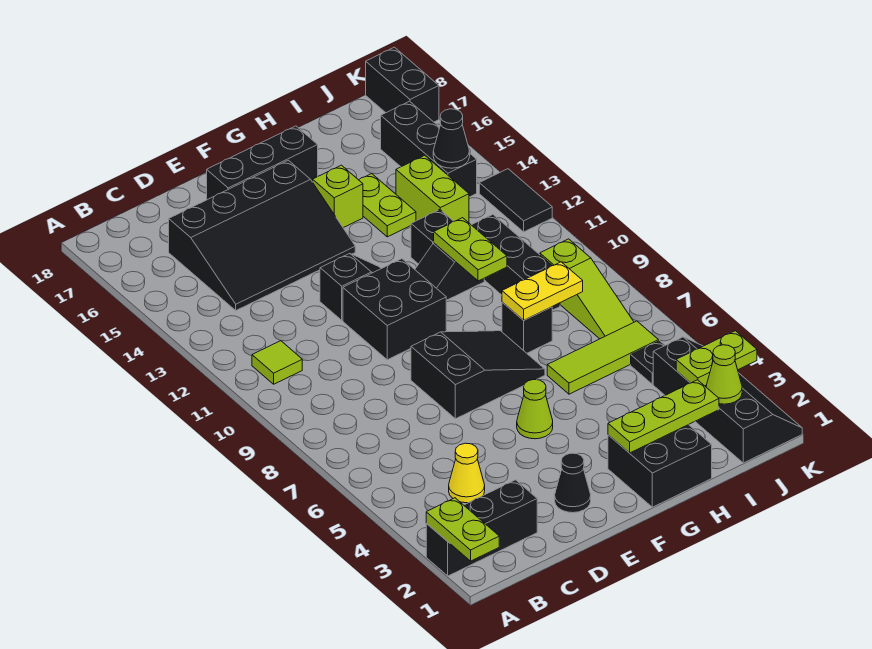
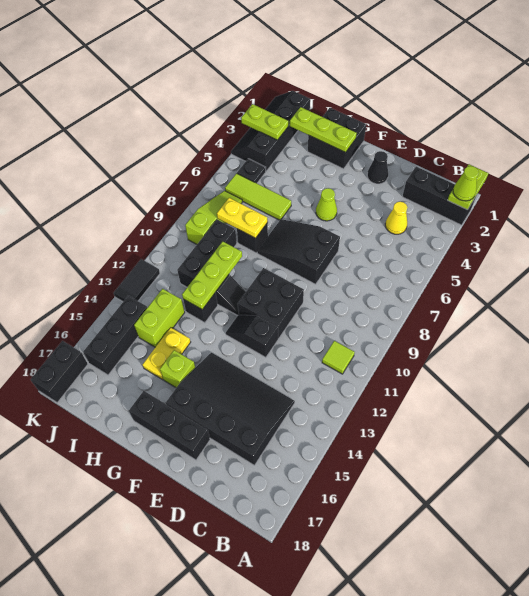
lime 1x2 plate [434,218,507,281] -> lime 1x3 plate [182,242,242,309]
lime 1x2 plate [359,174,416,237] -> yellow 1x2 plate [142,328,191,380]
lime 1x1 cone [706,345,742,404] -> lime 1x1 cone moved to [453,166,479,201]
black 1x1 cone [433,109,470,168] -> none

